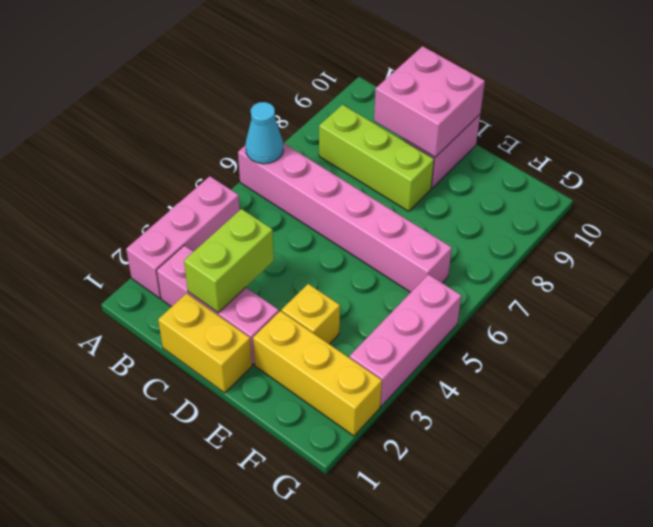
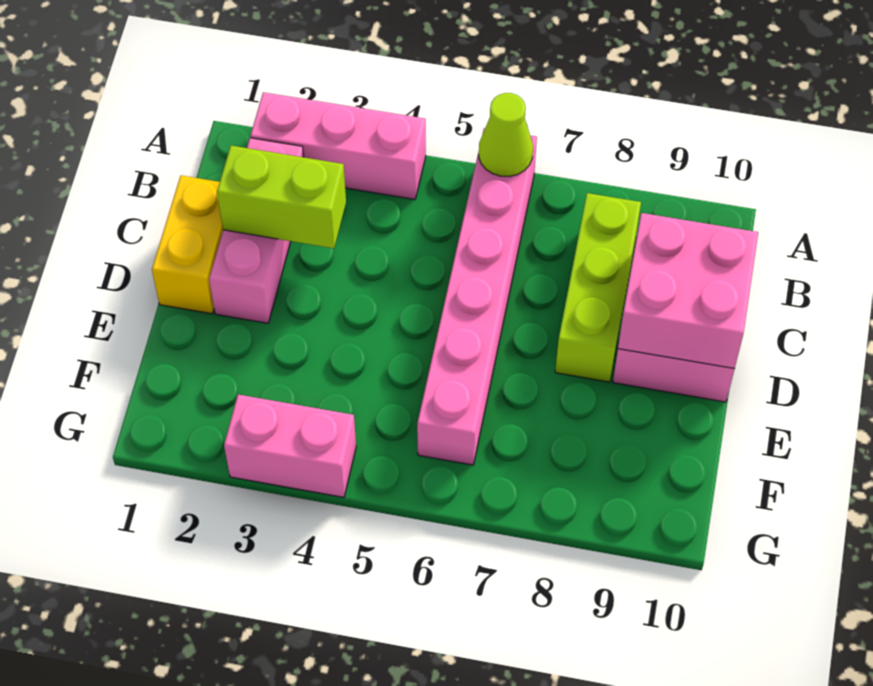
cyan 1x1 cone [245,102,283,164] -> lime 1x1 cone [479,93,533,176]
yellow 1x3 brick [253,311,382,436] -> none
yellow 1x1 brick [282,284,340,344] -> none
pink 1x3 brick [350,275,461,406] -> pink 1x2 brick [224,395,356,497]

